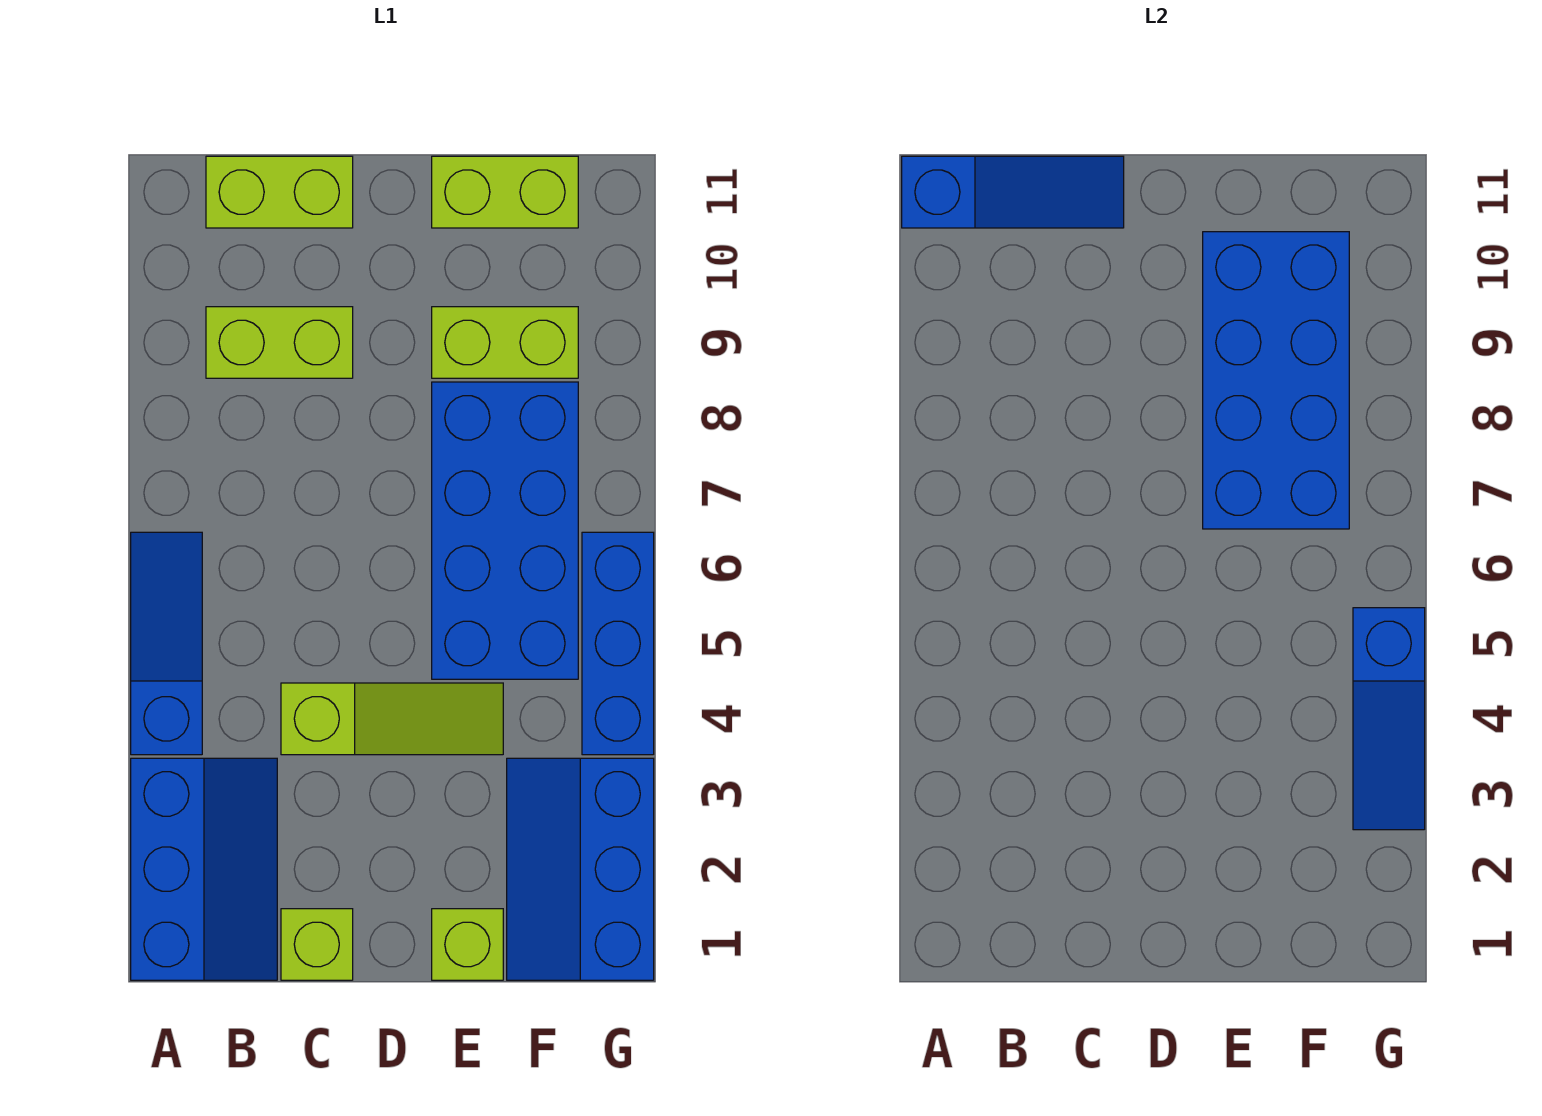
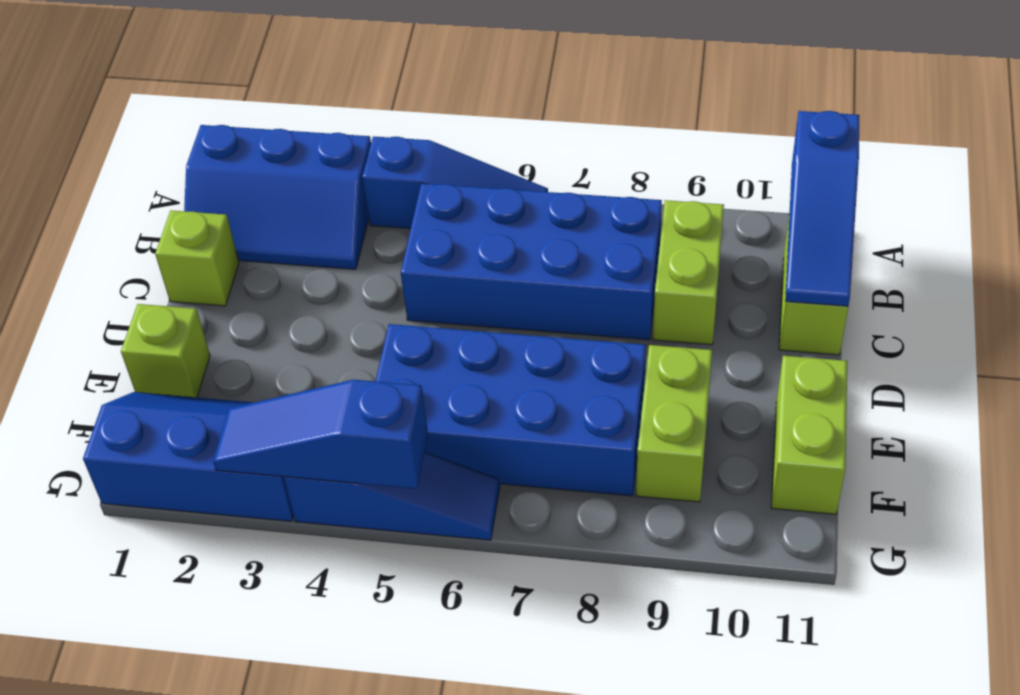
lime 1x3 slope [281,683,503,755] -> none
blue 2x4 brick [1203,232,1349,529] -> blue 2x4 brick moved to [401,183,662,340]
blue 1x3 brick [582,532,654,755] -> blue 1x3 slope [284,452,500,540]

